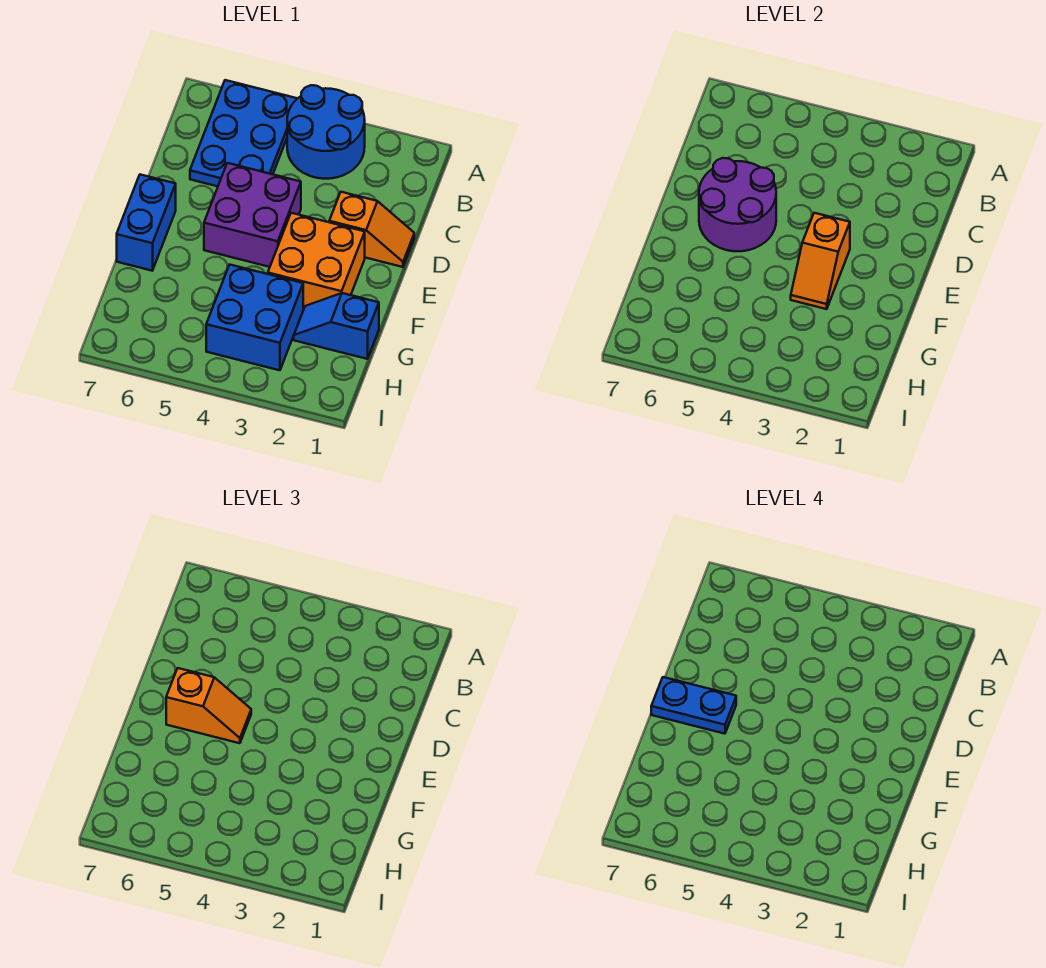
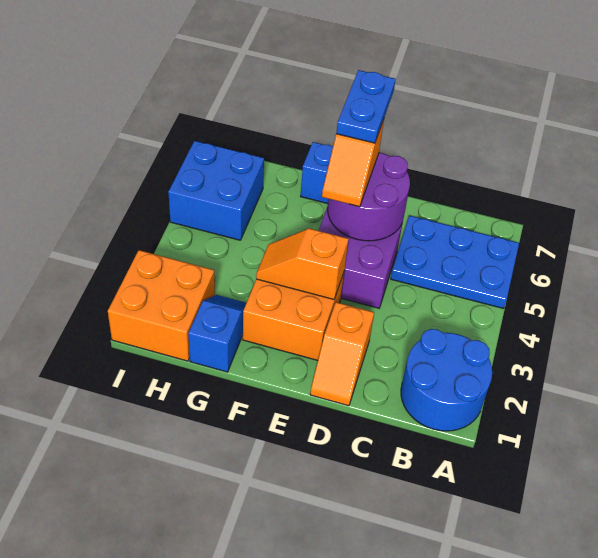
blue 2x2 round brick [287,85,365,179] -> blue 2x2 round brick moved to [401,329,492,431]
blue 2x2 brick [206,265,304,370] -> blue 2x2 brick moved to [168,141,264,240]
none -> orange 2x2 brick [108,250,215,361]

